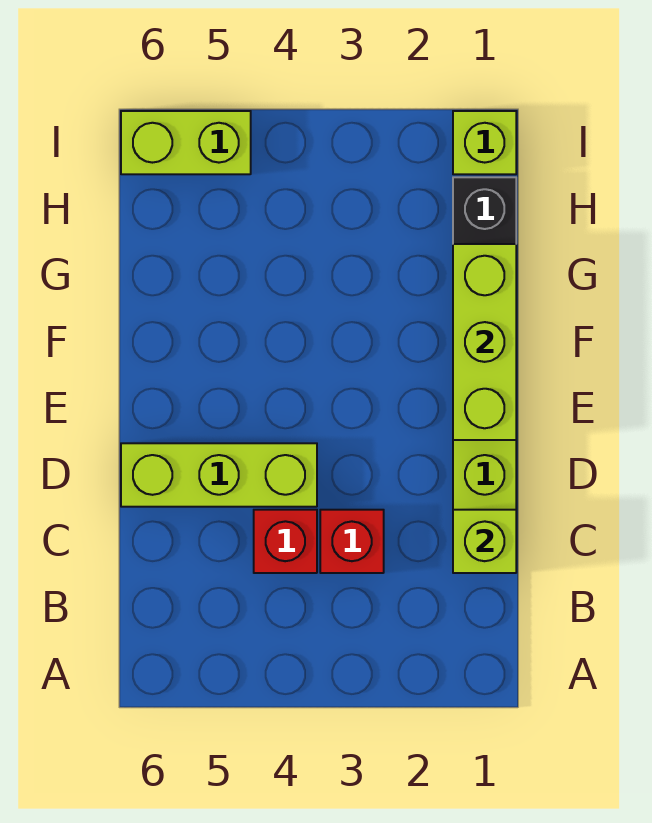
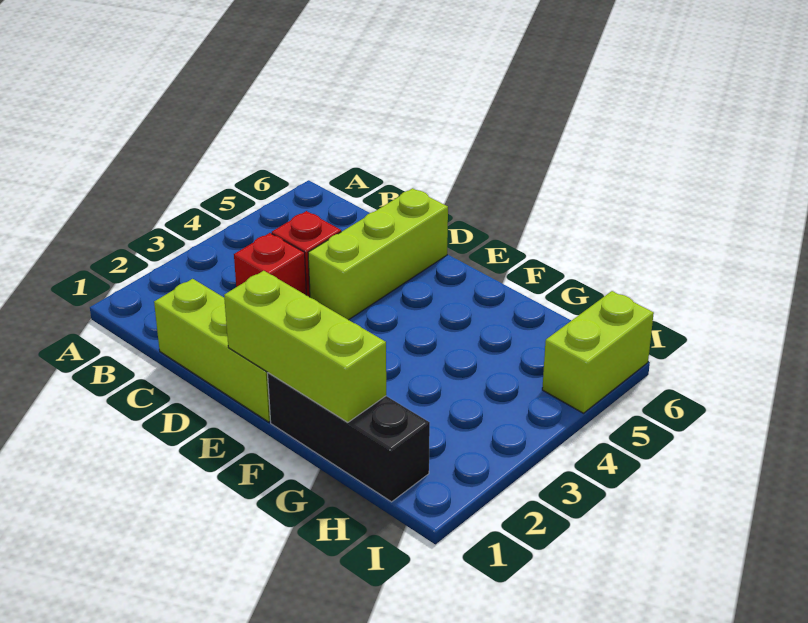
lime 1x1 brick [453,510,516,573] -> none
lime 1x1 brick [453,111,516,174] -> none

